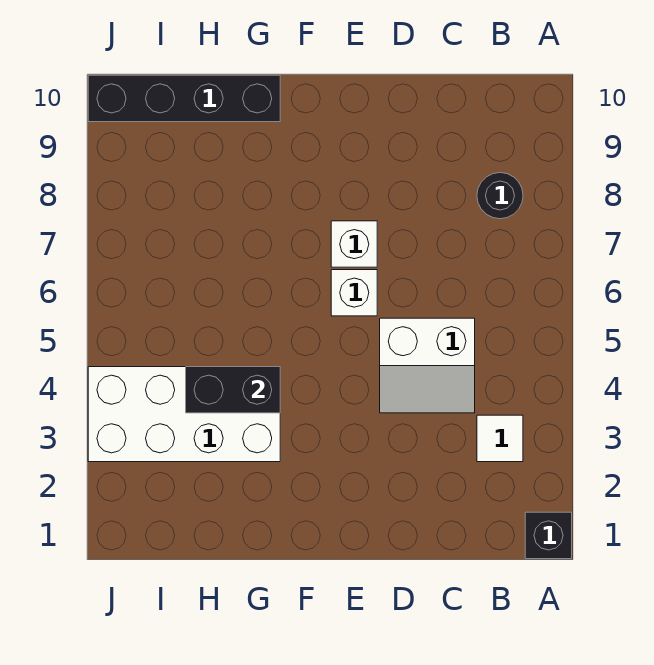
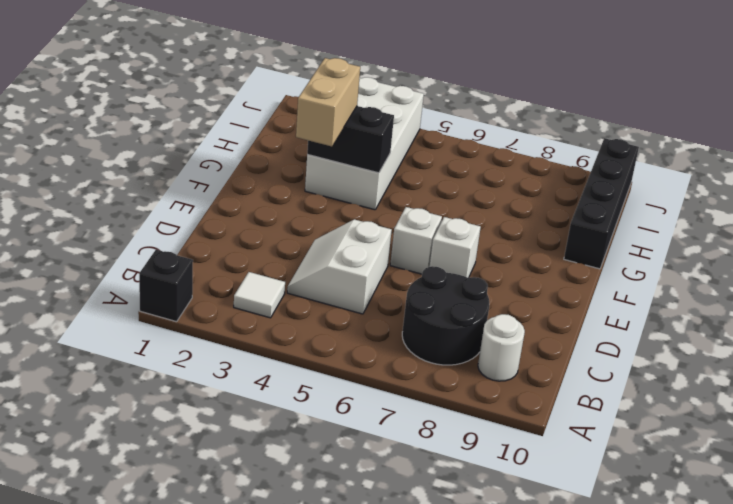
black 1x1 round brick [477,173,523,219] -> black 2x2 round brick [402,266,489,365]
none -> white 1x1 round brick [478,314,525,381]
none -> tan 1x2 brick [296,58,360,146]
black 1x2 brick [186,367,280,413] -> black 1x2 brick turned to [307,106,394,173]

